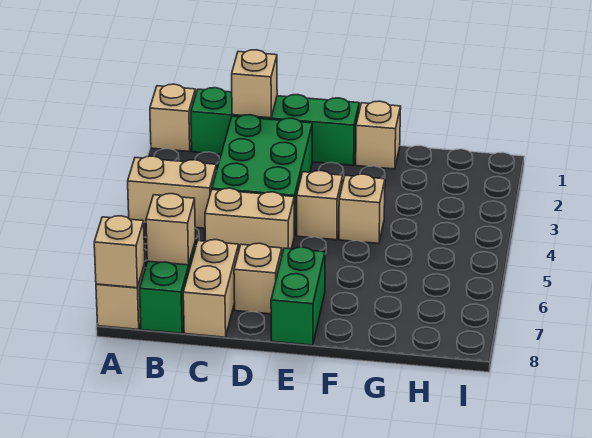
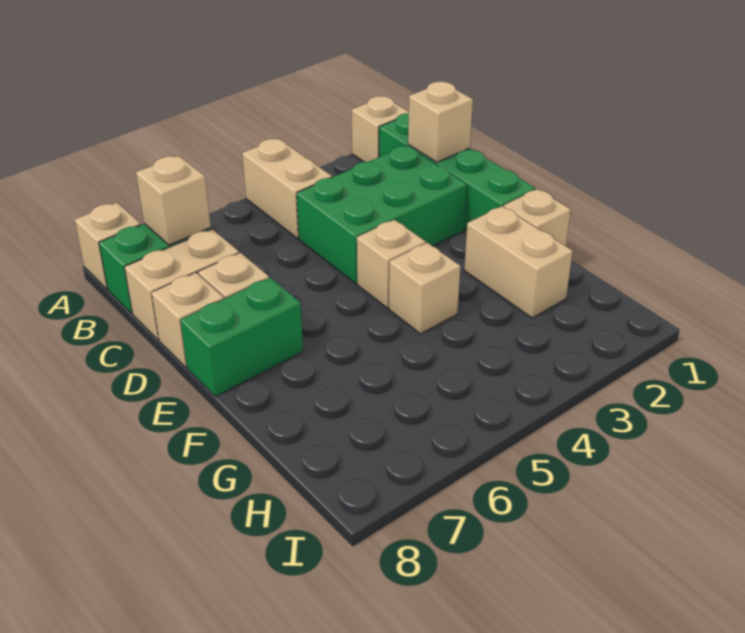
tan 1x1 brick [94,216,145,288] -> tan 1x1 brick moved to [152,273,224,367]
tan 1x2 brick [205,188,294,254] -> tan 1x2 brick moved to [464,206,573,318]

